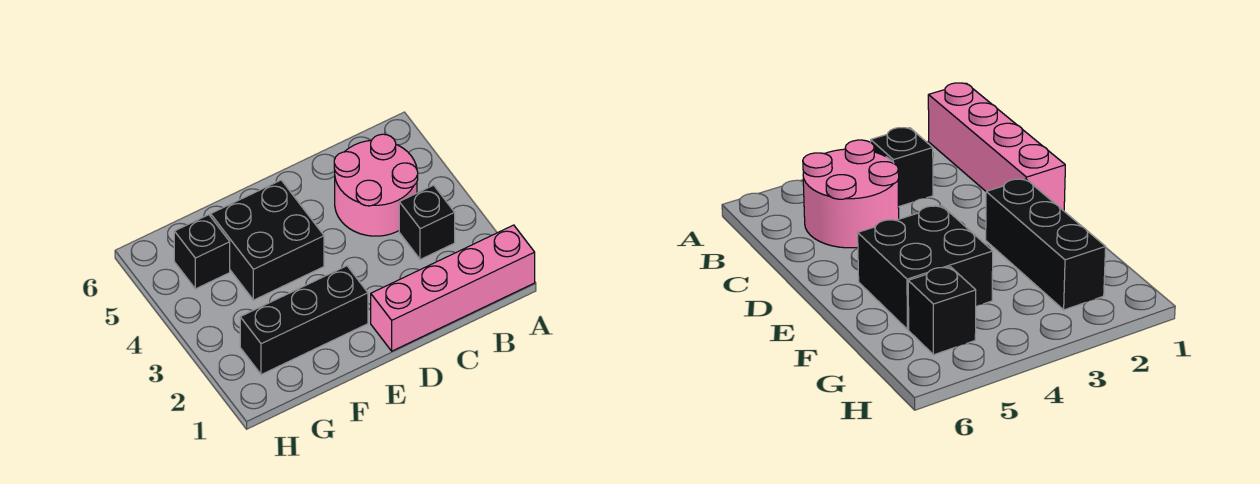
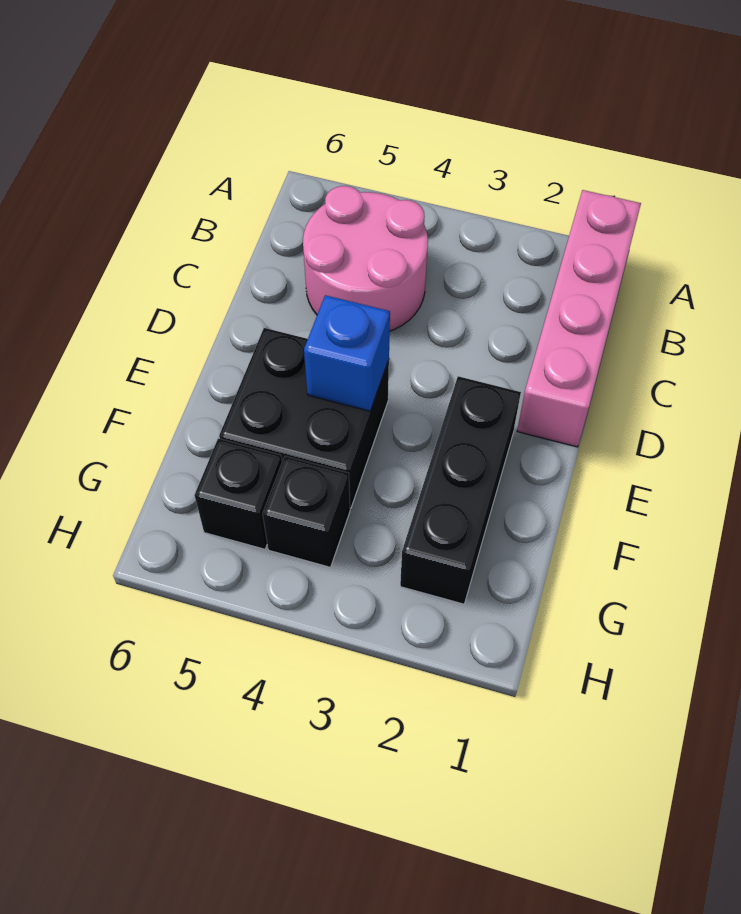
black 1x1 brick [399,185,455,260] -> black 1x1 brick moved to [263,456,350,567]
none -> blue 1x1 brick [304,295,390,411]

